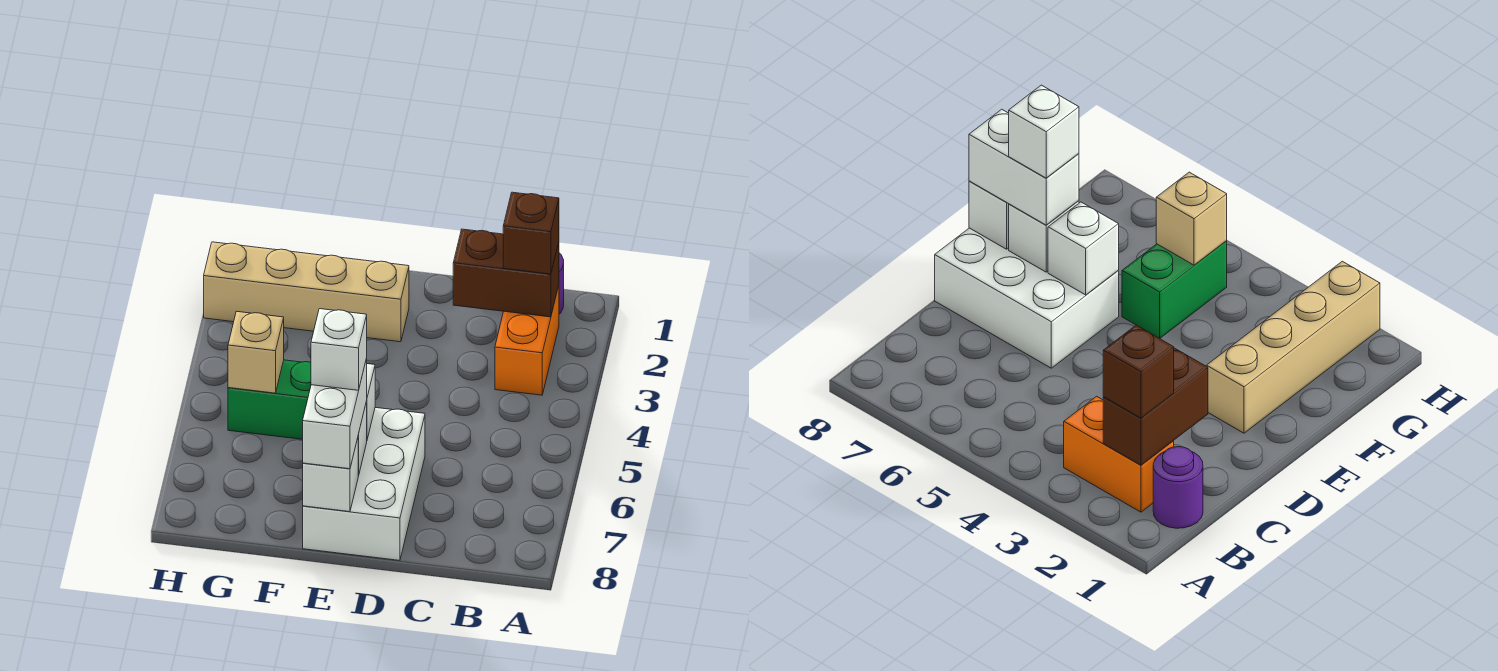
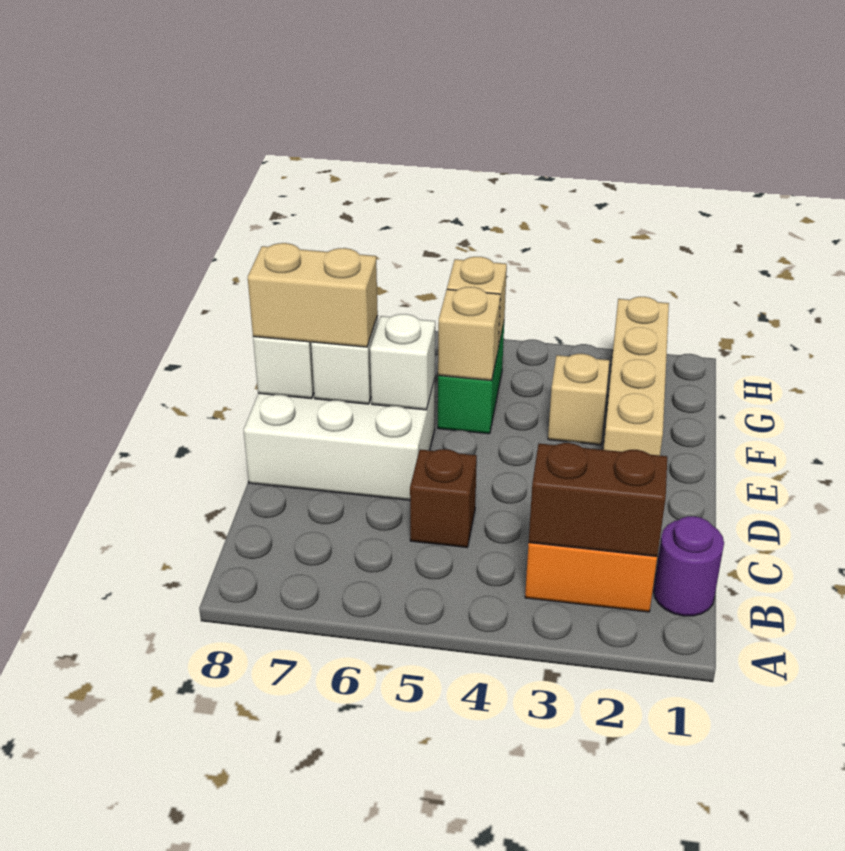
brown 1x2 brick [453,229,559,317] -> brown 1x2 brick turned to [529,443,667,557]
brown 1x1 brick [503,192,559,274] -> brown 1x1 brick moved to [410,449,477,547]
white 1x2 brick [303,358,367,469] -> tan 1x2 brick [248,243,378,347]
white 1x1 brick [311,309,367,390] -> none
none -> tan 1x1 brick [548,354,610,445]
none -> tan 1x1 brick [438,287,500,381]

